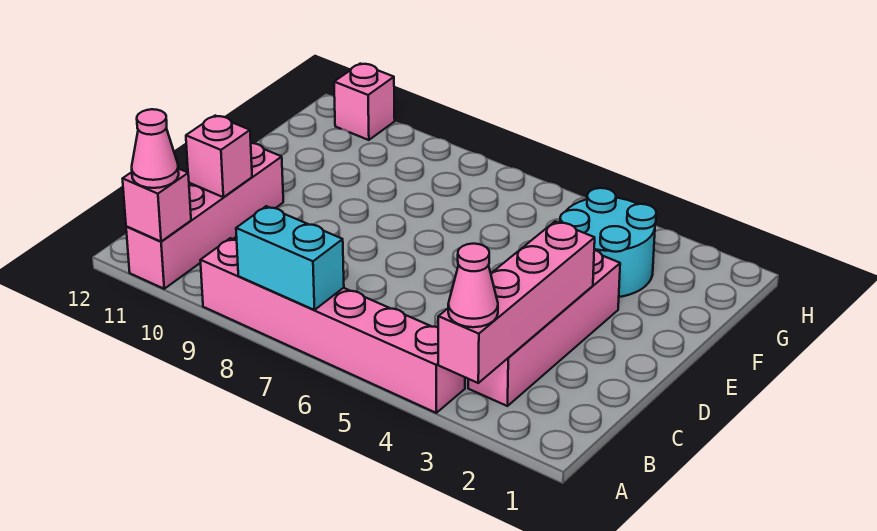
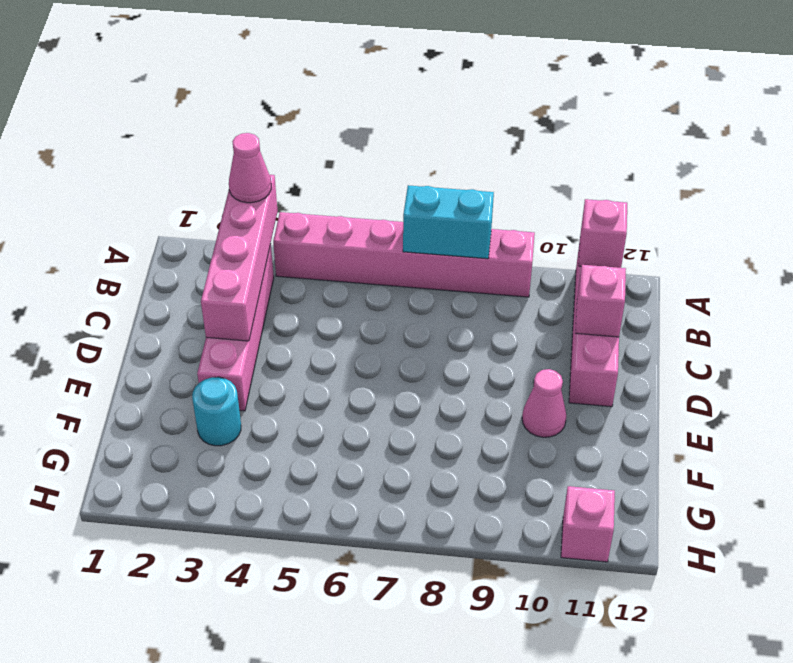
pink 1x1 cone [132,109,179,188] -> pink 1x1 cone moved to [522,369,566,437]
cyan 2x2 round brick [560,188,656,297] -> cyan 1x1 round brick [192,377,241,446]

